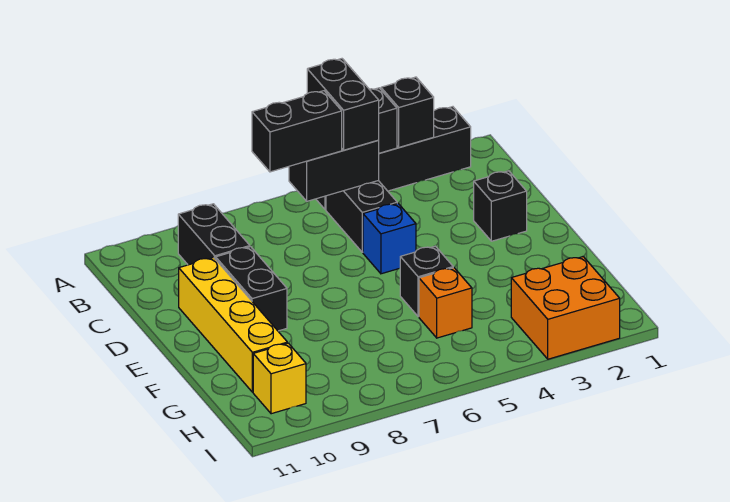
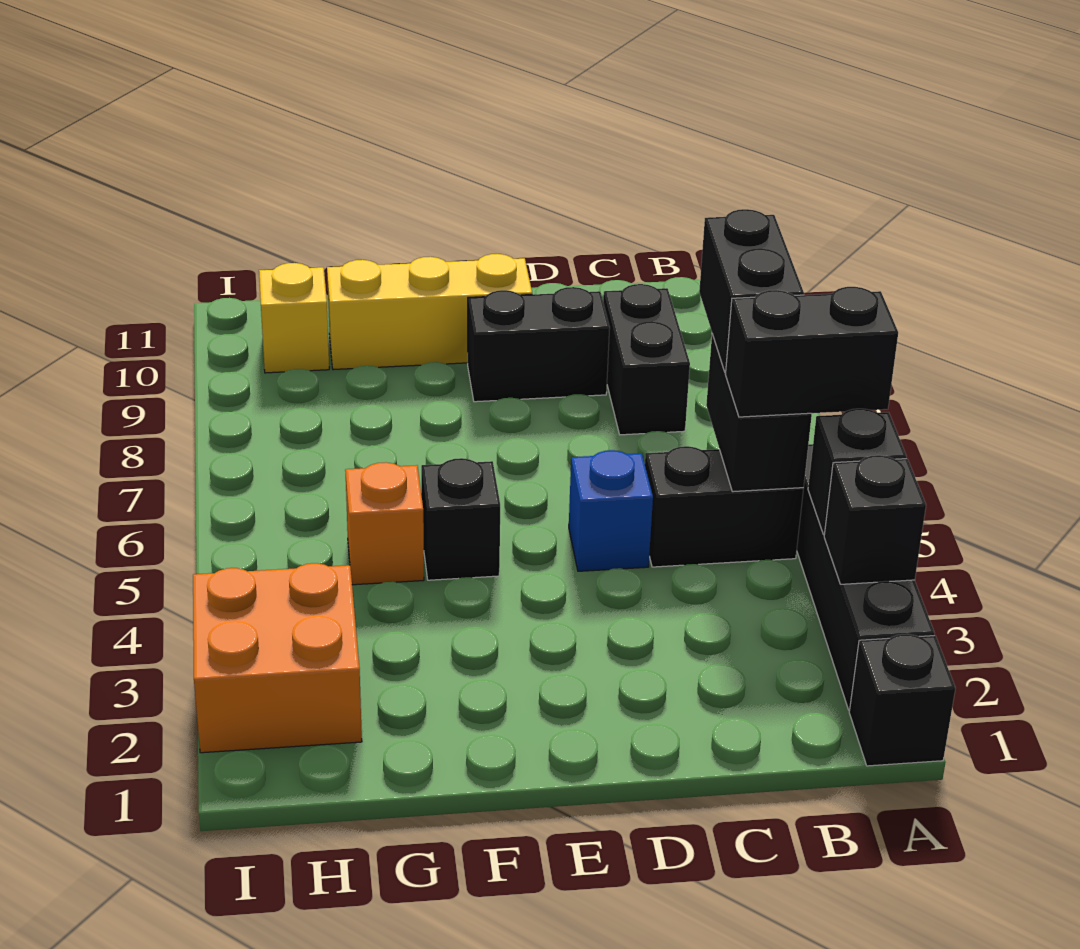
black 1x2 brick [178,204,250,265] -> black 1x2 brick turned to [603,284,690,435]
black 1x1 brick [474,171,527,241] -> black 1x1 brick moved to [849,634,956,766]
yellow 1x4 brick [179,258,287,392] -> yellow 1x3 brick [327,254,532,370]

